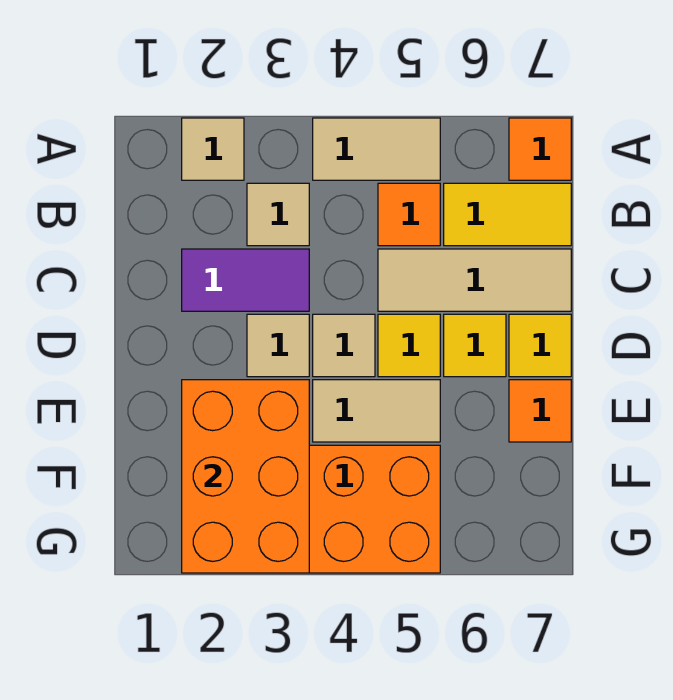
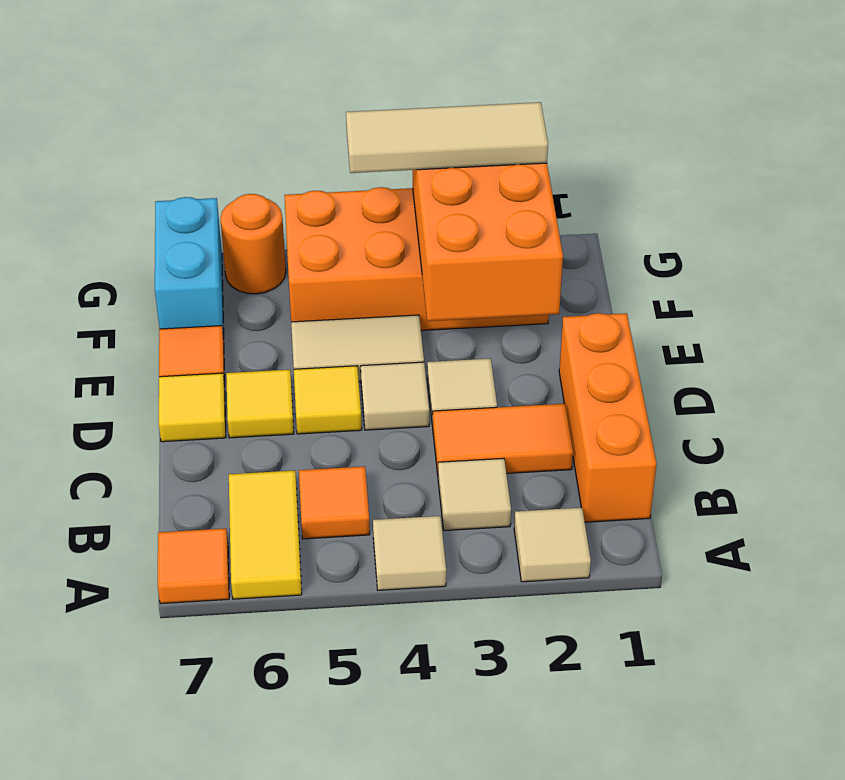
tan 1x2 tile [313,118,440,180] -> tan 1x1 tile [373,516,446,590]
none -> orange 1x3 brick [559,313,657,522]
yellow 1x2 tile [444,183,571,246] -> yellow 1x2 tile turned to [229,470,302,599]
purple 1x2 tile [182,249,309,311] -> orange 1x2 tile [433,404,573,474]
tan 1x3 tile [378,249,571,311] -> tan 1x3 tile moved to [346,102,548,173]
none -> cyan 1x2 brick [155,197,224,339]
none -> orange 1x1 round brick [220,194,286,294]

